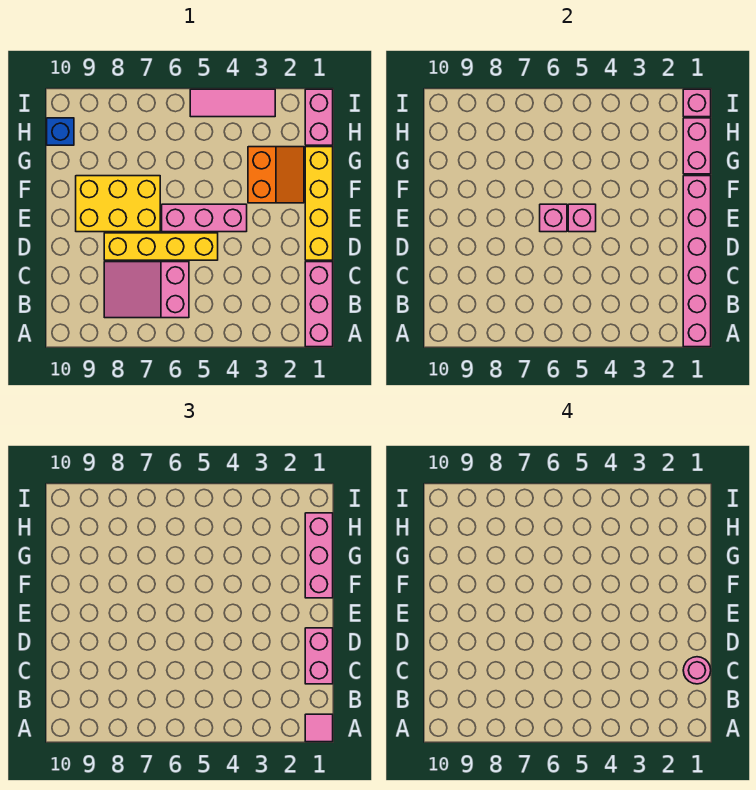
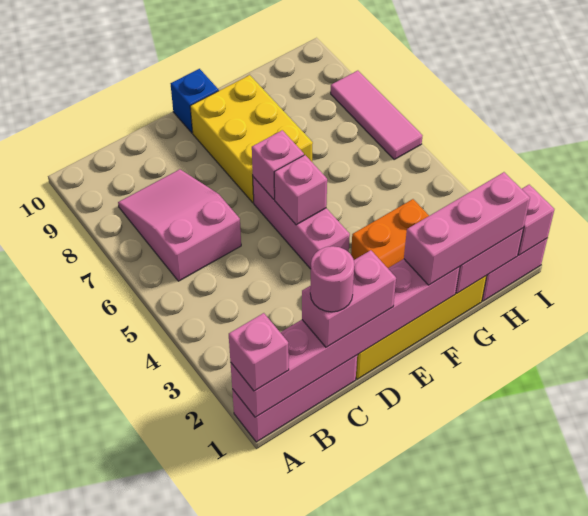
pink 1x1 tile [305,714,333,742] -> pink 1x1 brick [229,313,289,391]
yellow 1x4 brick [104,233,218,260] -> none
blue 1x1 brick [47,118,74,145] -> blue 1x1 brick moved to [171,69,219,133]
pink 1x3 tile [190,89,275,117] -> pink 1x3 tile moved to [331,71,423,159]

